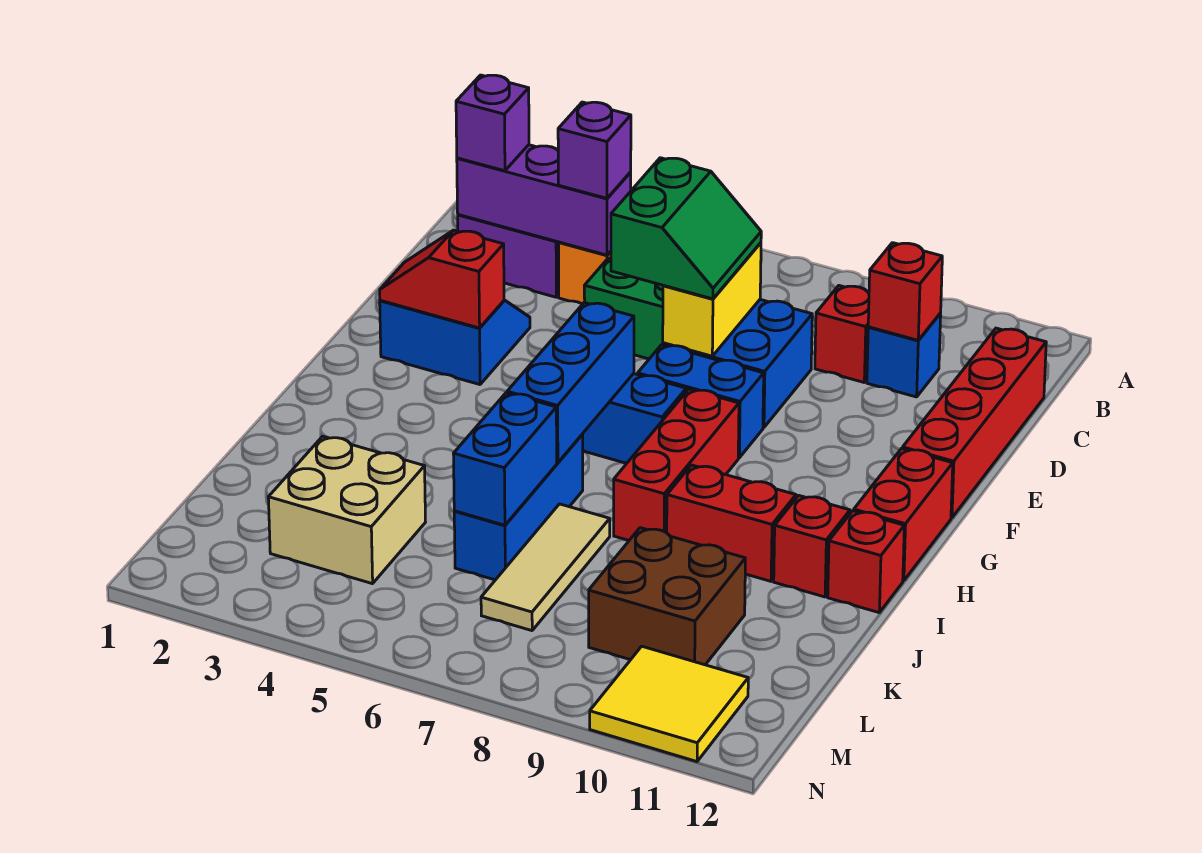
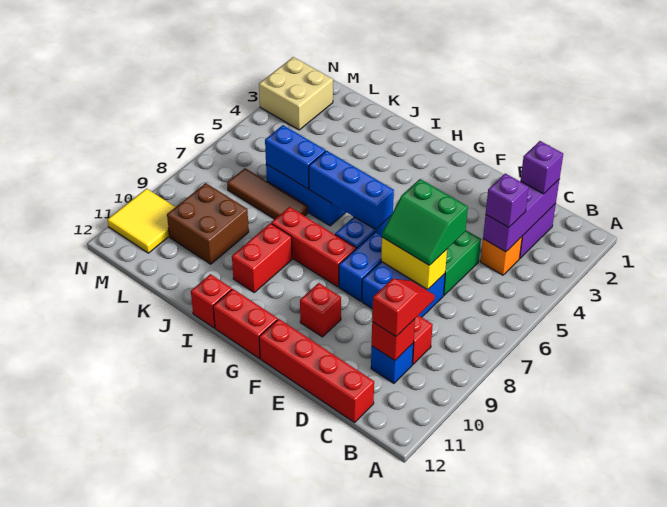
blue 2x2 slope [380,300,530,385] -> none
red 1x2 slope [380,230,504,328] -> red 1x2 slope moved to [372,279,435,336]
red 1x1 brick [774,495,850,597] -> red 1x1 brick moved to [300,283,341,337]
tan 1x3 tile [481,504,610,631] -> brown 1x3 tile [227,168,308,219]
tan 2x2 brick [268,436,425,584] -> tan 2x2 brick moved to [259,57,333,130]

